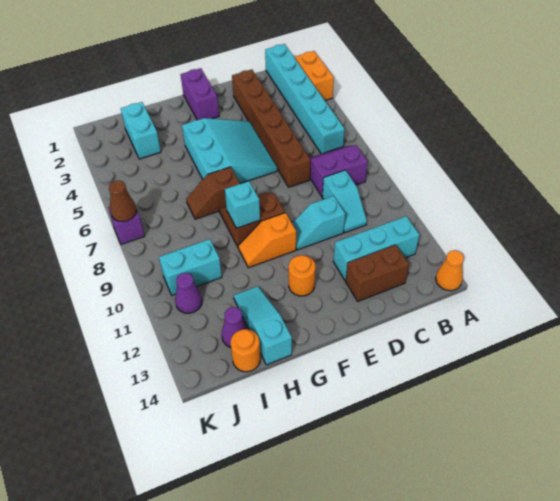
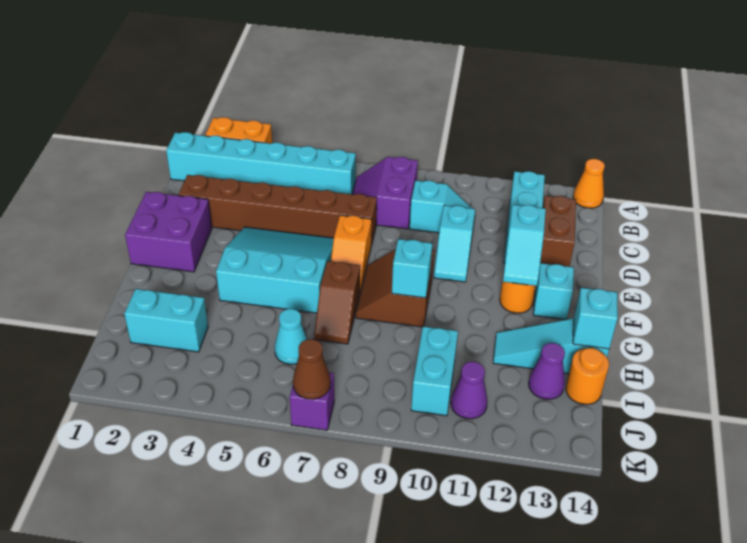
none -> cyan 1x2 slope [503,205,546,286]
purple 1x2 brick [181,68,219,120] -> purple 2x2 brick [125,192,212,272]
orange 1x2 slope [238,213,296,268] -> orange 1x2 slope moved to [331,215,372,291]
none -> cyan 1x1 brick [533,263,574,320]
none -> cyan 1x1 brick [573,288,618,349]
none -> cyan 1x1 cone [275,309,307,364]

